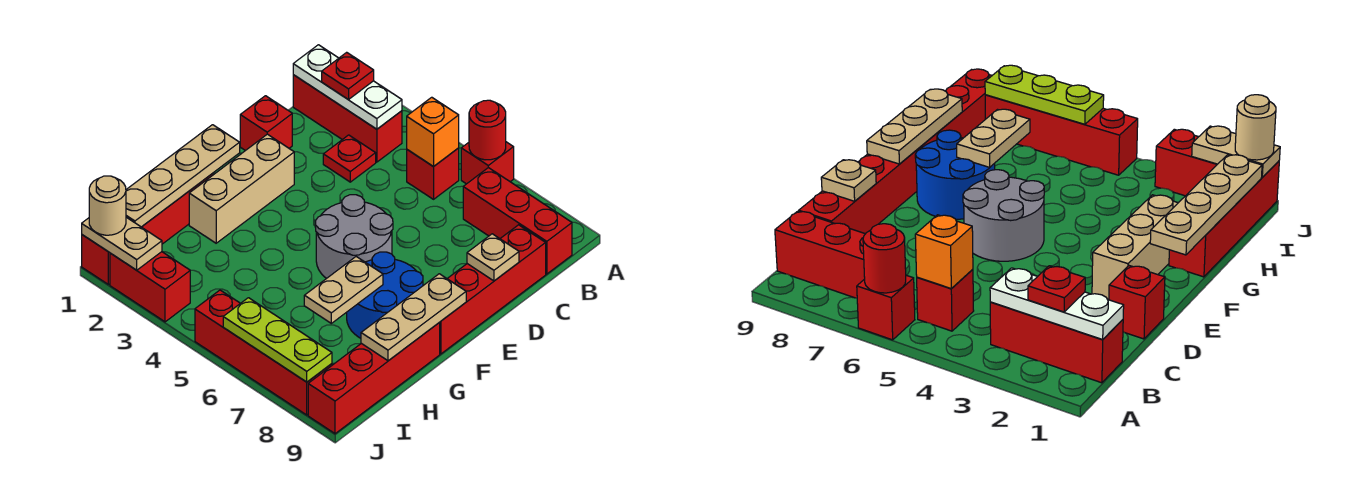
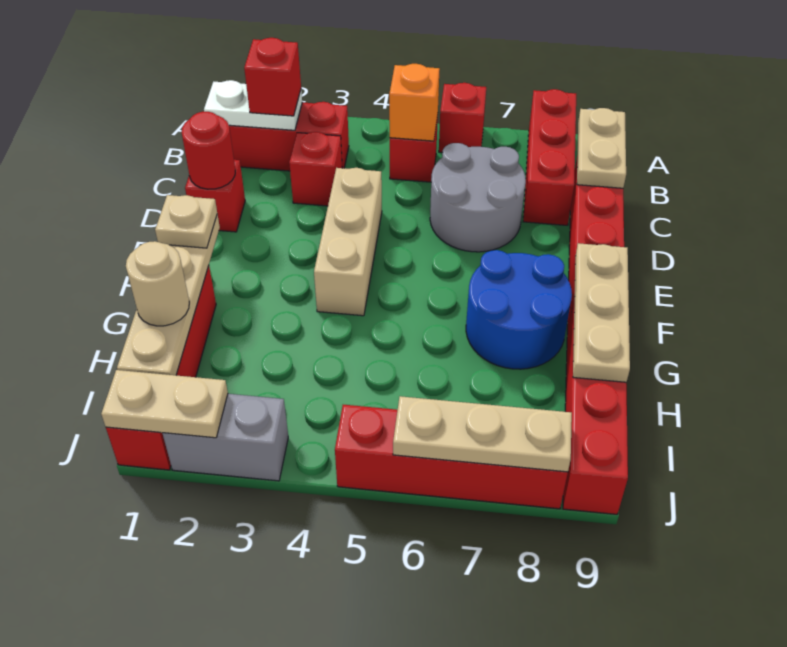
red 1x1 round brick [469,100,506,160] -> red 1x1 round brick moved to [182,112,235,189]
white 1x3 plate [293,45,402,129] -> white 1x2 plate [204,80,302,130]
red 1x1 plate [322,52,374,99] -> red 1x1 brick [244,38,301,116]
red 1x3 brick [463,168,572,274] -> red 1x3 brick turned to [523,89,576,225]
red 1x1 plate [323,135,376,182] -> red 1x1 brick [289,132,342,206]
tan 1x1 plate [467,234,519,281] -> tan 1x1 plate moved to [155,195,217,248]
tan 1x3 brick [189,134,294,243] -> tan 1x3 brick moved to [314,168,382,316]
grey 2x2 round brick [315,195,393,279] -> grey 2x2 round brick moved to [430,143,526,252]
tan 1x2 plate [304,257,383,323] -> tan 1x2 plate moved to [577,108,626,188]
tan 1x1 round brick [89,176,126,235] -> tan 1x1 round brick moved to [126,241,189,326]
red 1x2 brick [110,252,190,322] -> grey 1x2 brick [162,394,288,481]
lime 1x3 plate [223,298,332,382] -> tan 1x3 plate [393,396,572,472]

